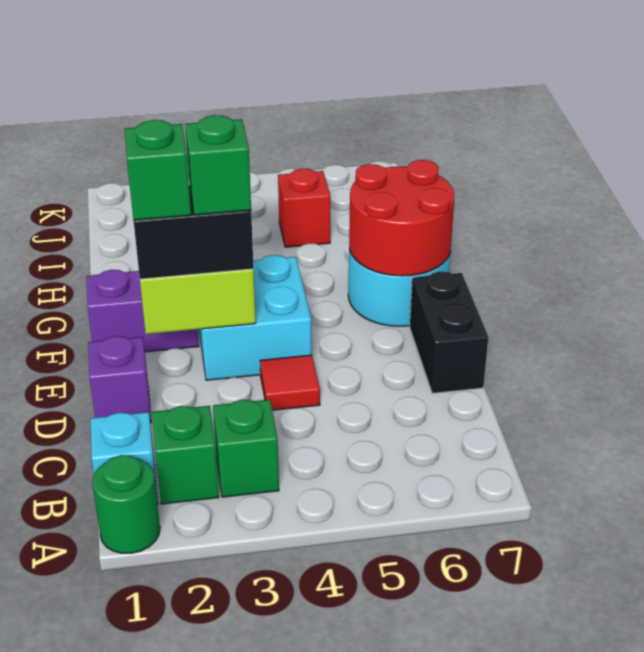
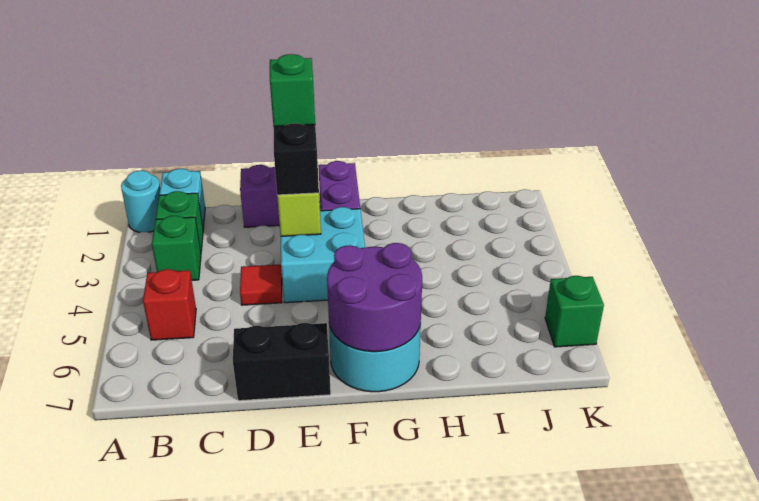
green 1x1 round brick [92,455,160,553] -> cyan 1x1 round brick [121,171,160,232]
green 1x1 brick [185,115,251,215] -> green 1x1 brick moved to [545,276,604,347]
red 2x2 round brick [349,160,454,276] -> purple 2x2 round brick [327,243,422,352]
red 1x1 brick [278,169,330,247] -> red 1x1 brick moved to [143,269,196,340]

